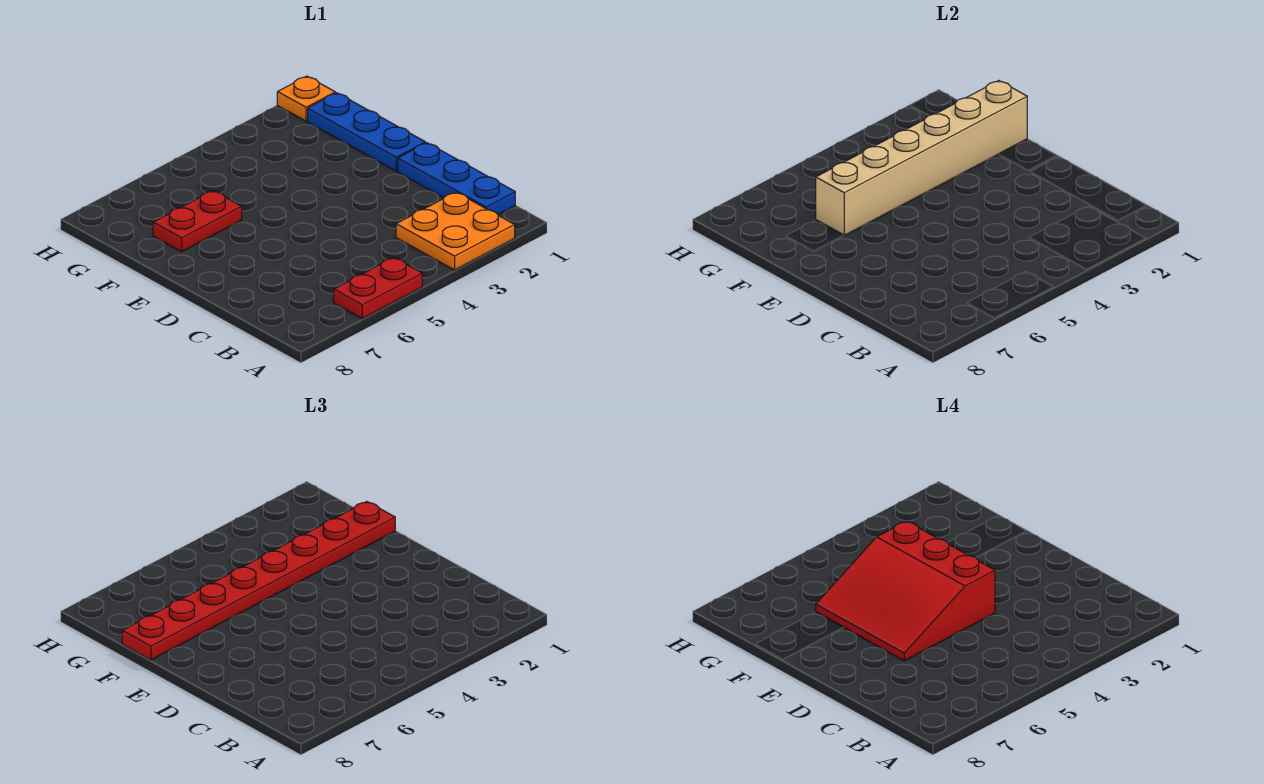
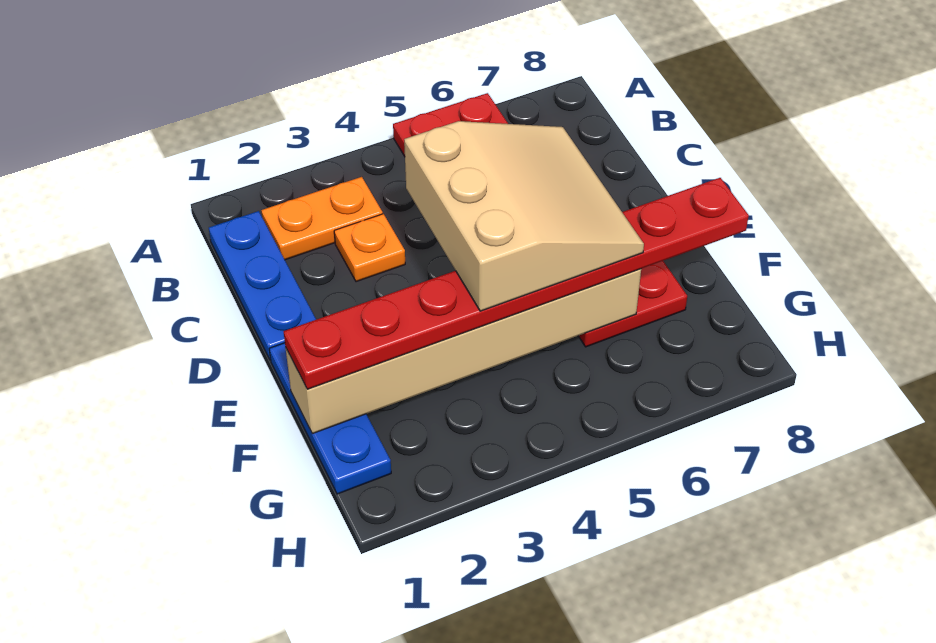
orange 2x2 plate [396,192,515,270] -> orange 1x2 plate [261,177,383,260]
red 3x3 slope [816,521,995,661] -> tan 3x3 slope [404,121,644,311]
orange 1x1 plate [277,76,335,121] -> orange 1x1 plate moved to [334,214,405,282]

